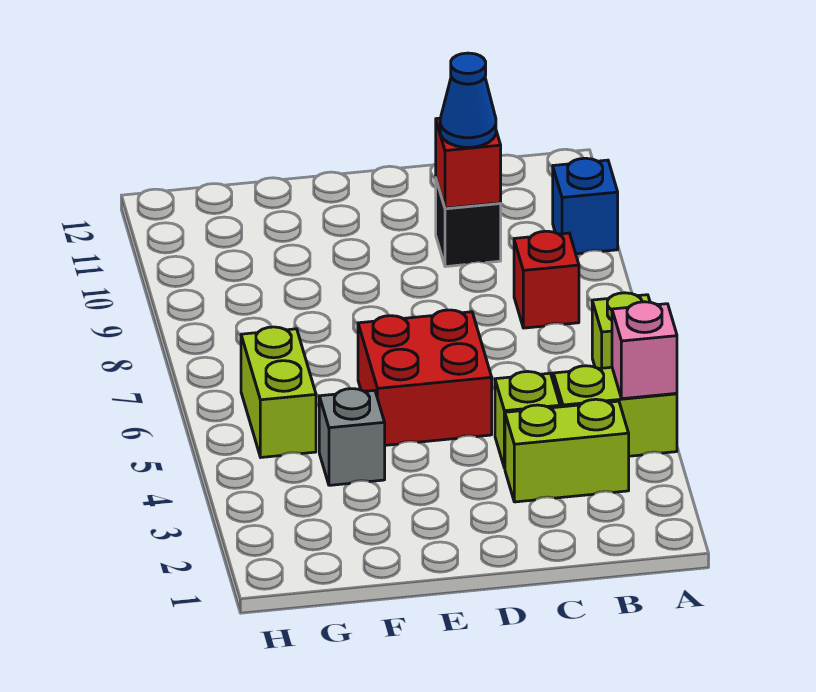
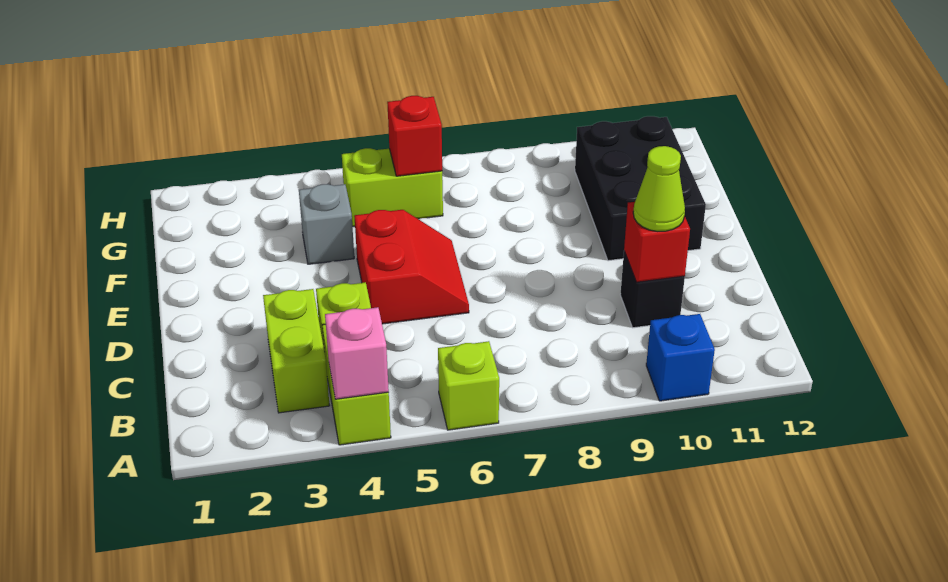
red 1x1 brick [514,231,579,328] -> red 1x1 brick moved to [387,96,442,176]
blue 1x1 cone [440,53,496,147] -> lime 1x1 cone [633,146,685,231]
red 2x2 brick [358,310,492,445] -> red 2x2 slope [354,210,469,324]
none -> black 2x3 brick [575,116,706,261]

